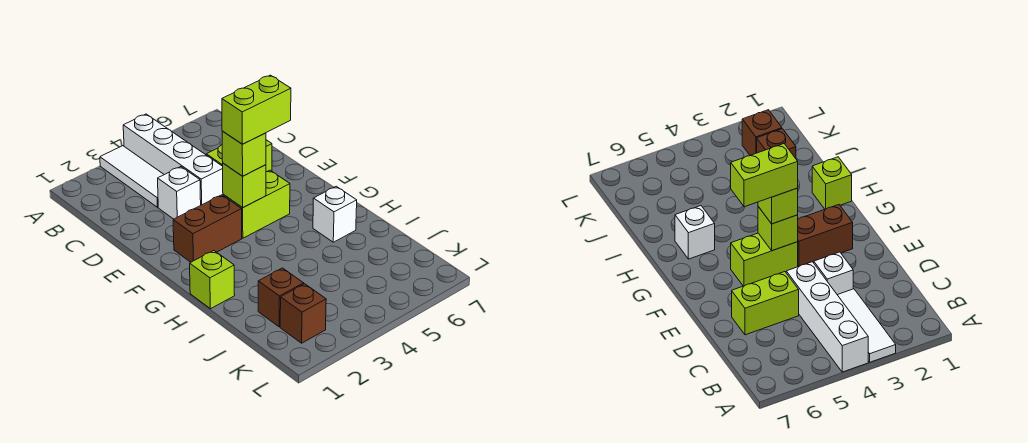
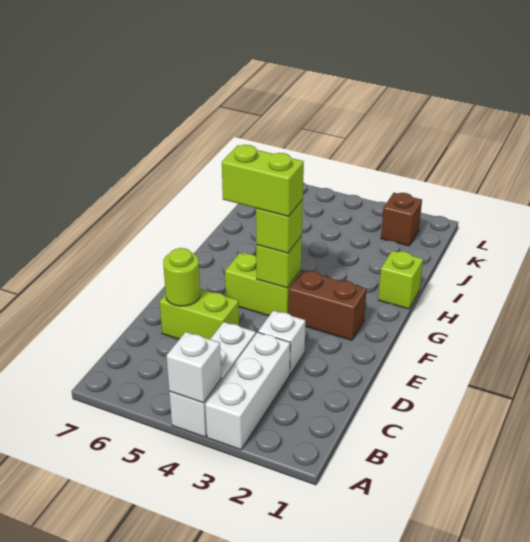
white 1x3 tile [100,146,164,207] -> white 1x3 brick [205,332,290,450]
white 1x4 brick [123,114,223,205] -> white 1x3 brick [169,322,256,437]
none -> lime 1x1 round brick [163,248,200,306]
white 1x1 brick [313,186,357,242] -> white 1x1 brick moved to [167,332,221,403]
brown 1x1 brick [258,268,304,327] -> none

